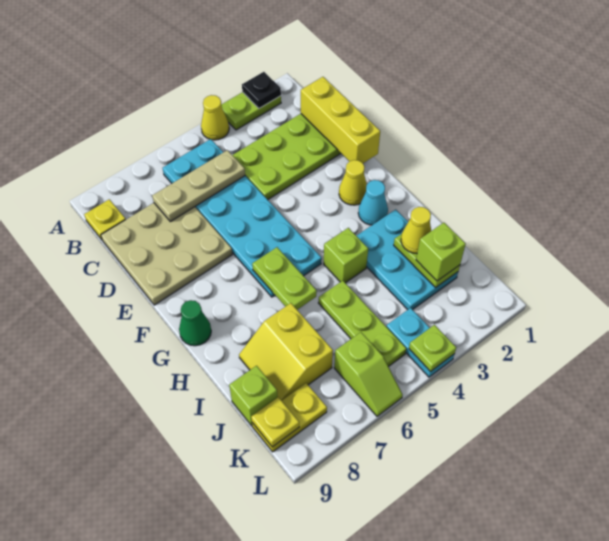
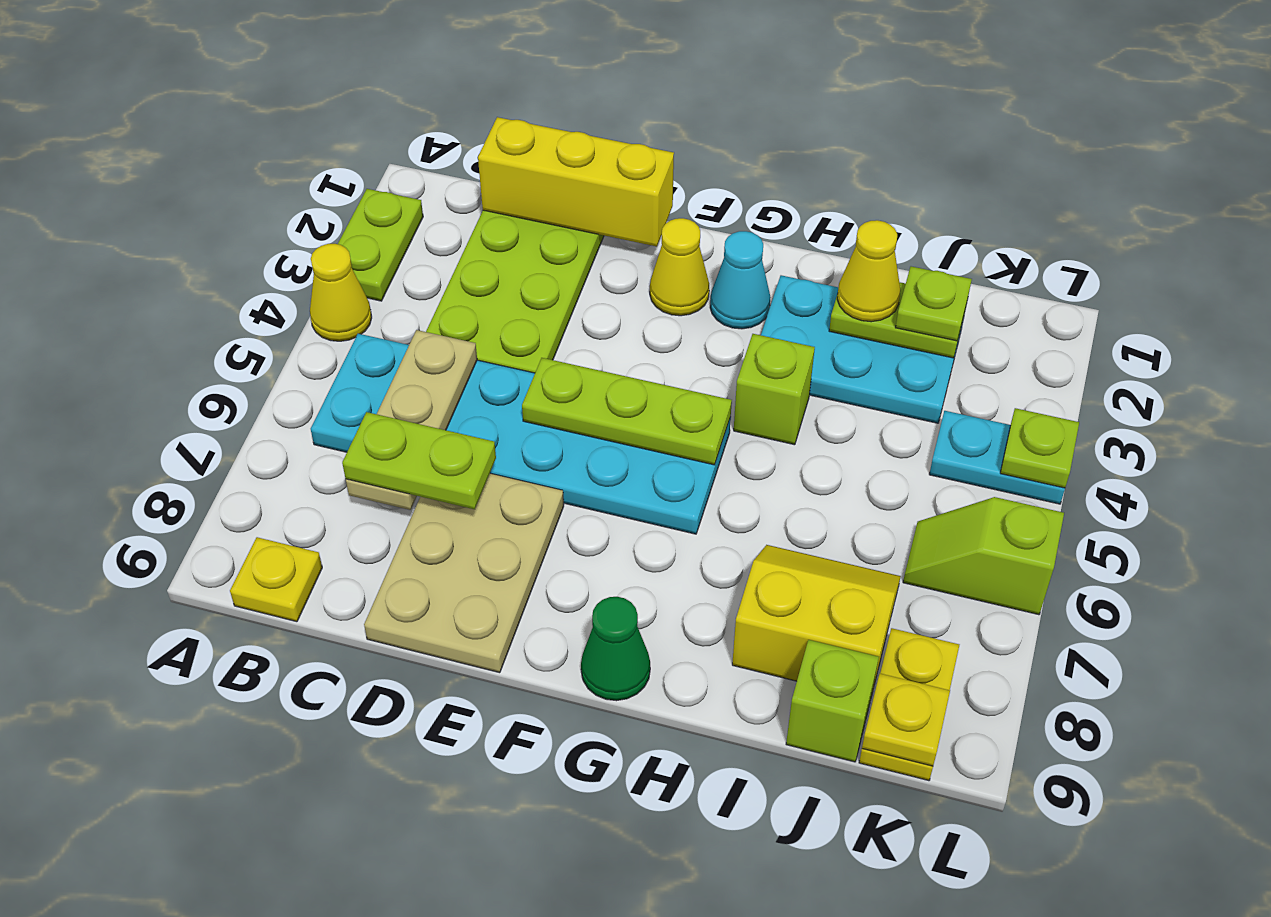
black 1x1 plate [242,72,281,108] -> none
tan 3x3 plate [101,203,232,305] -> tan 2x3 plate [364,473,564,673]
lime 1x2 plate [252,247,317,310] -> lime 1x2 plate moved to [342,412,496,509]
lime 1x3 plate [318,281,406,366] -> lime 1x3 plate moved to [522,358,732,465]
yellow 2x2 slope [239,303,333,401] -> yellow 2x2 slope turned to [732,545,901,693]
lime 1x1 brick [416,223,466,281] -> lime 1x1 plate [896,266,972,341]
lime 1x2 slope [334,332,403,416] -> lime 1x2 slope turned to [903,497,1064,615]

